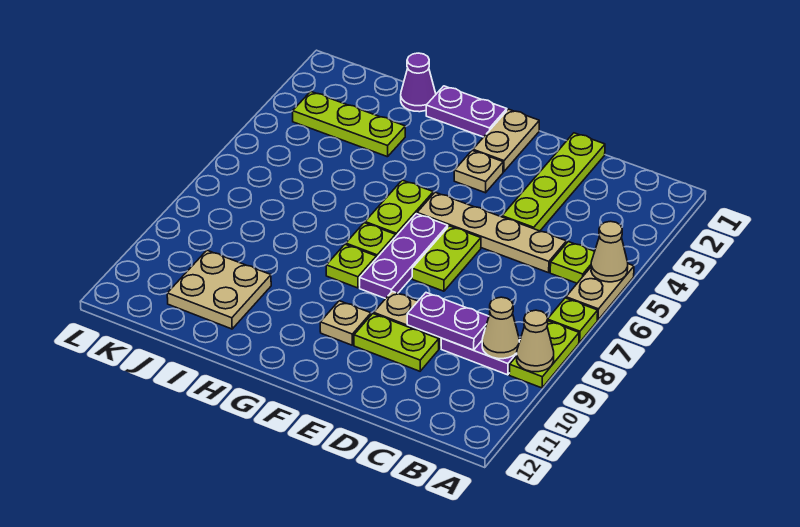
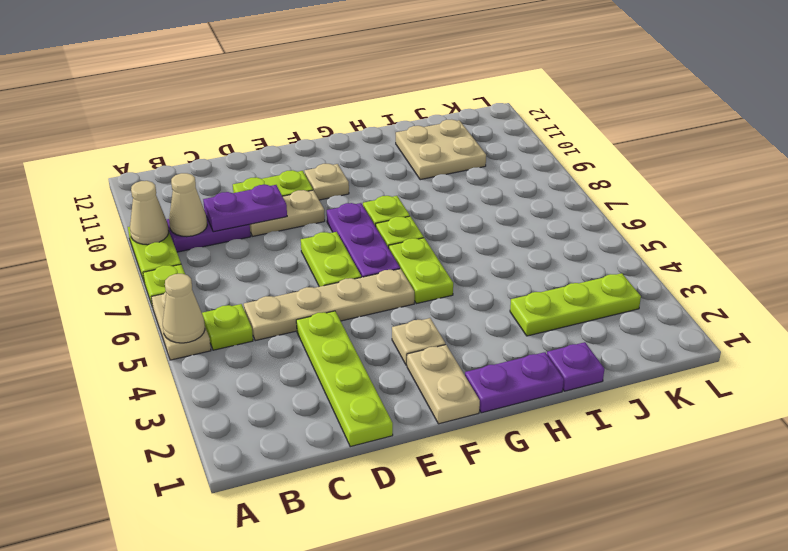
purple 1x1 cone [401,53,436,112] -> purple 1x1 plate [547,342,604,391]

